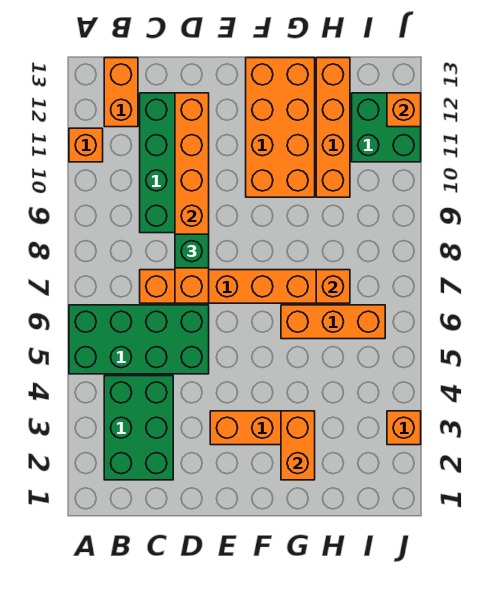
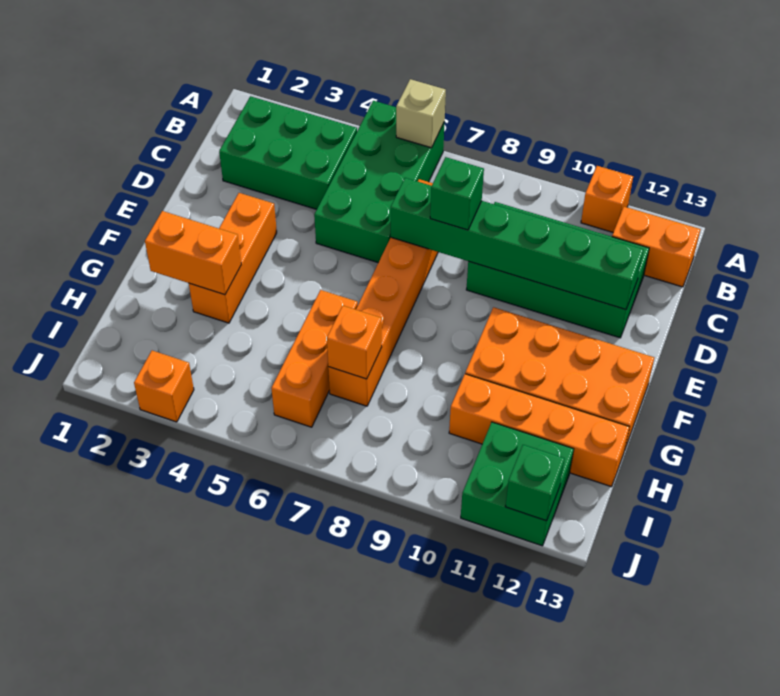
none -> tan 1x1 brick [396,79,446,148]
orange 1x6 brick [175,93,209,303] -> green 1x6 brick [391,178,644,310]
orange 1x1 brick [387,93,421,127] -> green 1x1 brick [505,445,565,521]

